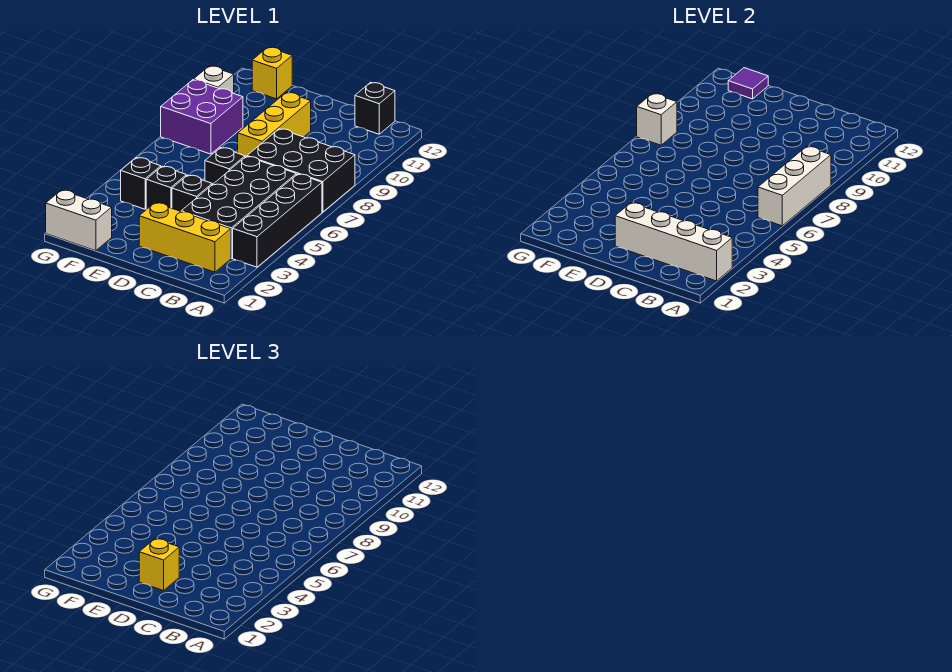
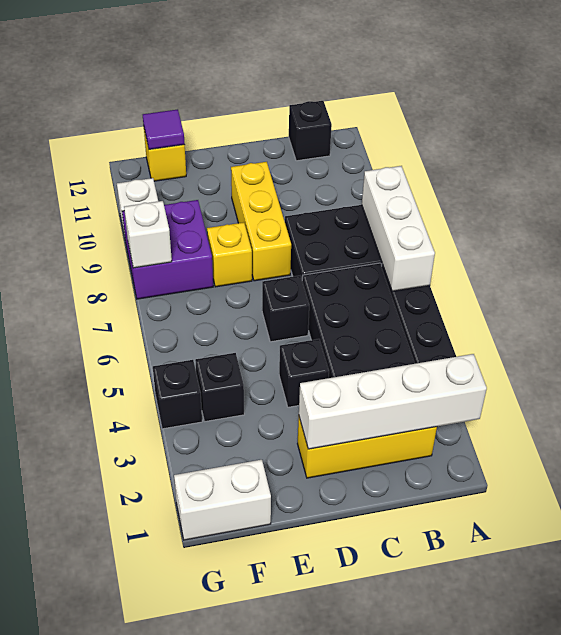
yellow 1x1 brick [139,539,179,591] -> yellow 1x1 brick moved to [207,222,252,287]
black 1x1 brick [146,166,186,210] -> black 1x1 brick moved to [153,360,202,429]

